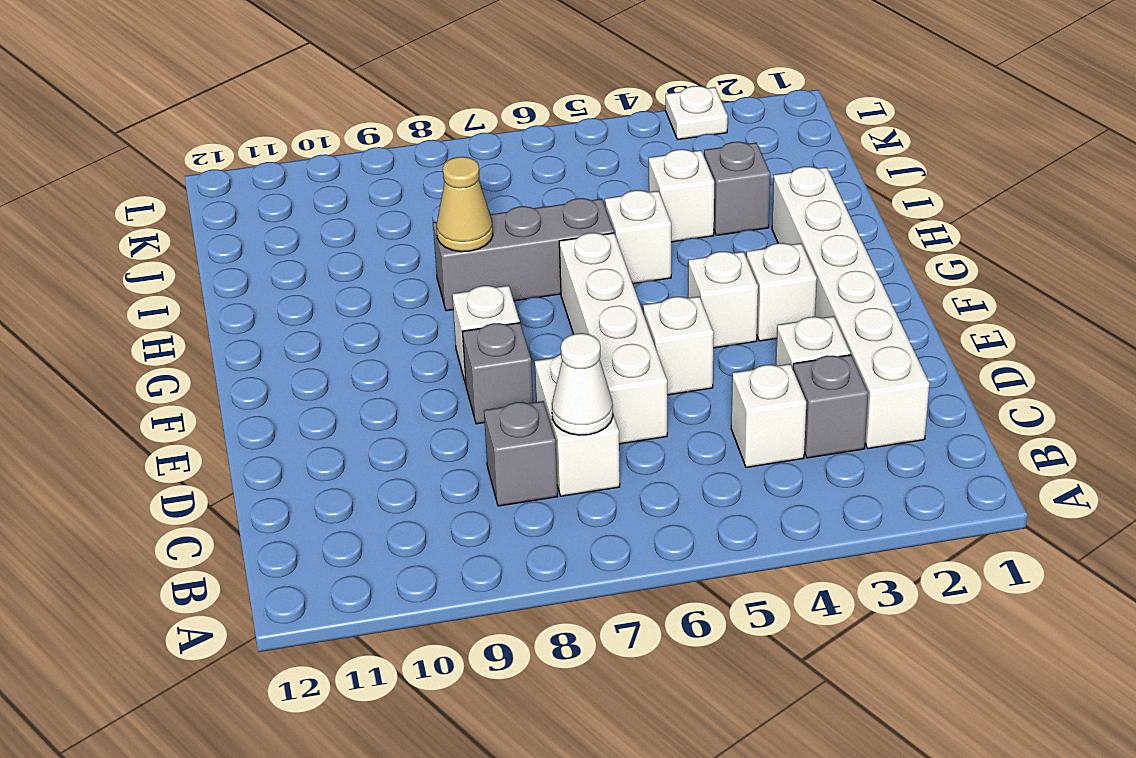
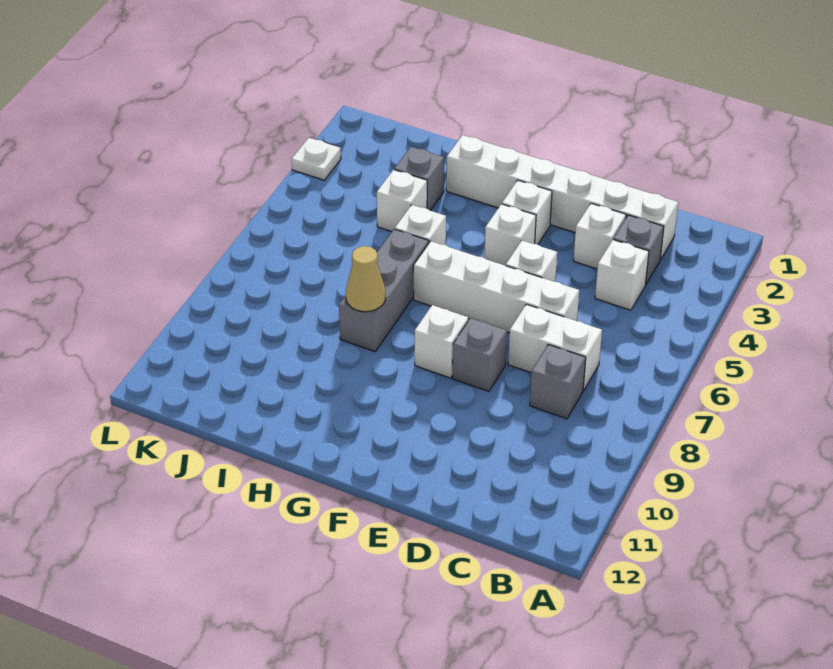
white 1x1 cone [552,333,613,435] -> none

